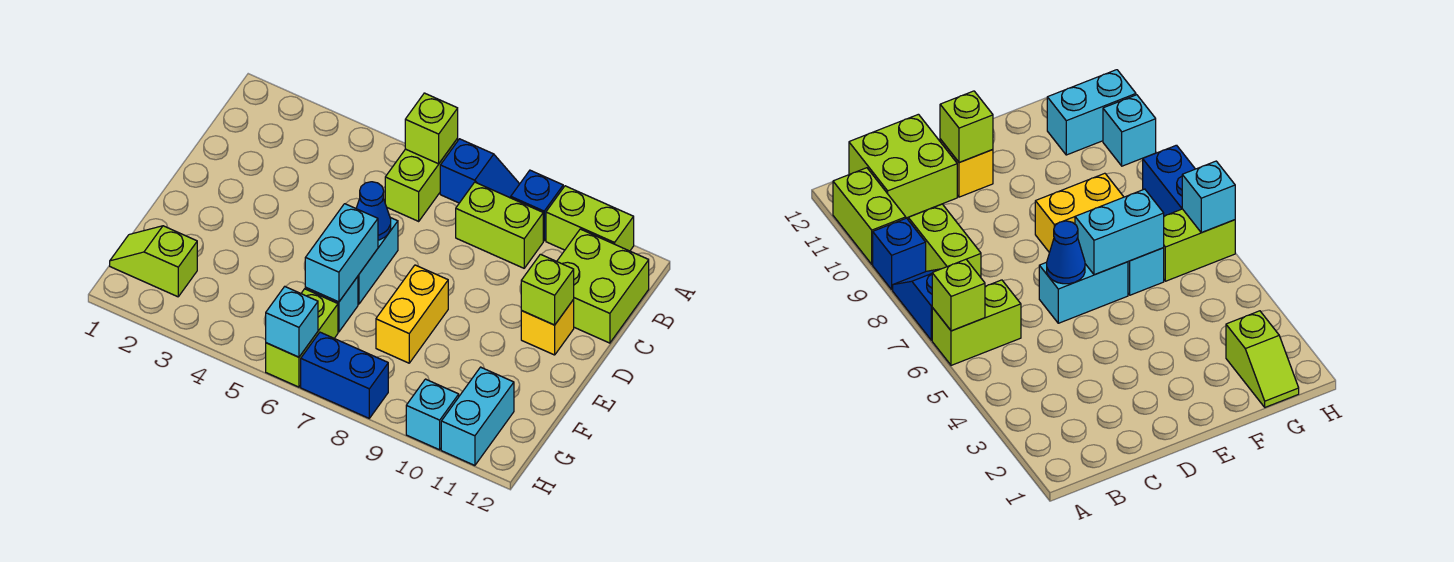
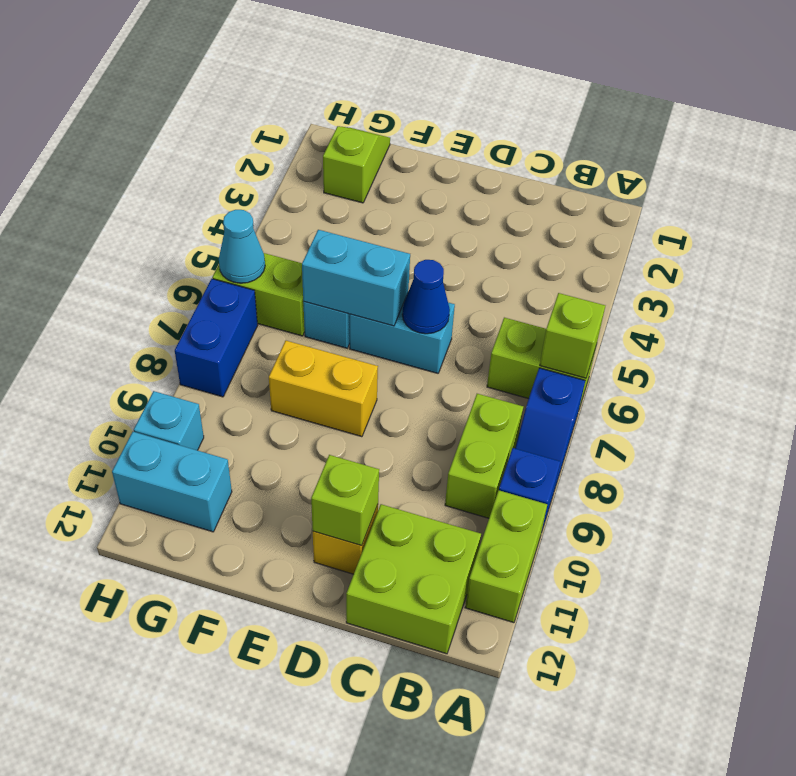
cyan 1x1 brick [266,287,318,357] -> cyan 1x1 cone [219,210,265,283]

